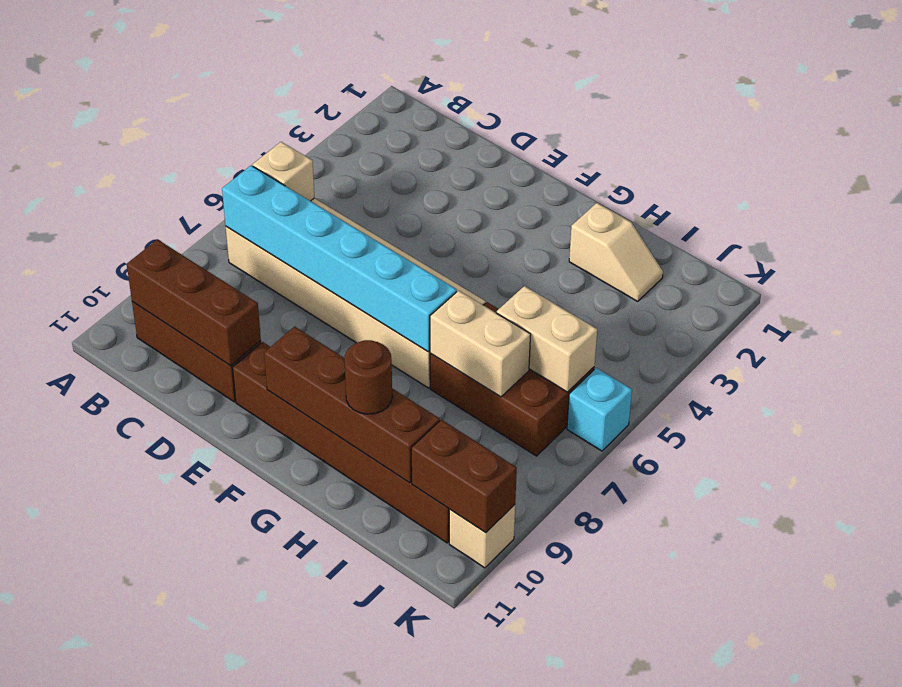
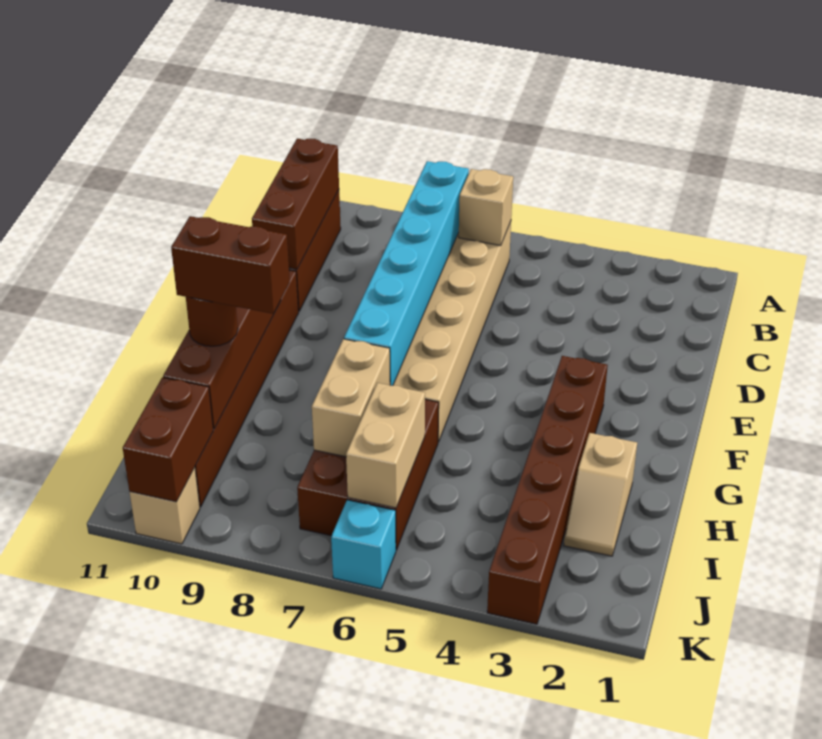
none -> brown 1x6 brick [487,356,608,624]
none -> brown 1x2 brick [171,216,290,314]

